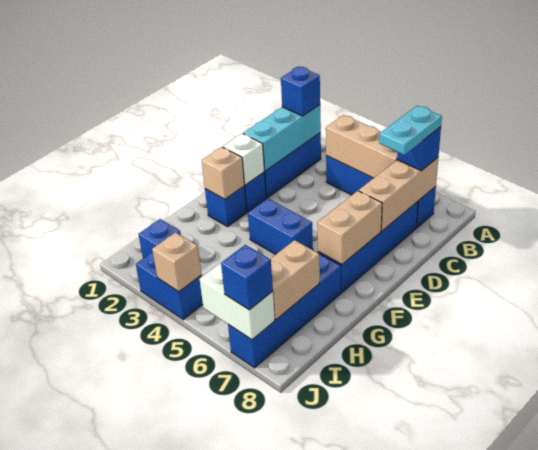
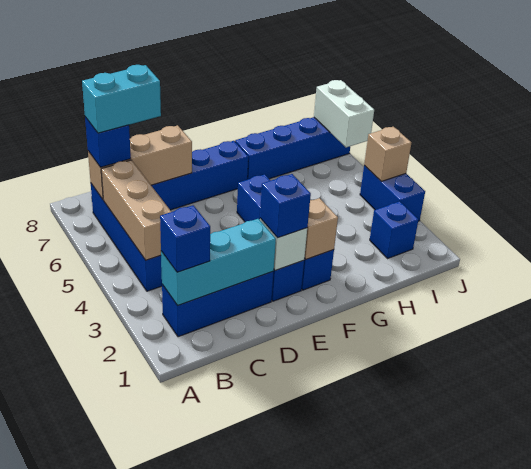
cyan 1x2 plate [379,106,442,155] -> cyan 1x2 brick [82,65,161,133]
tan 1x2 brick [317,191,382,264] -> none
tan 1x2 brick [271,240,320,320] -> none
blue 1x1 brick [221,245,273,310] -> blue 1x1 brick moved to [260,174,311,238]

